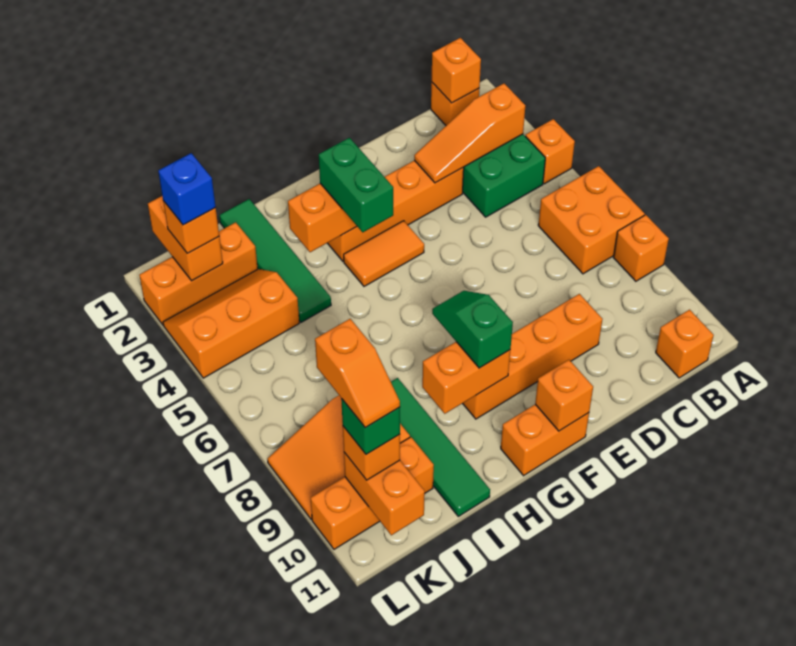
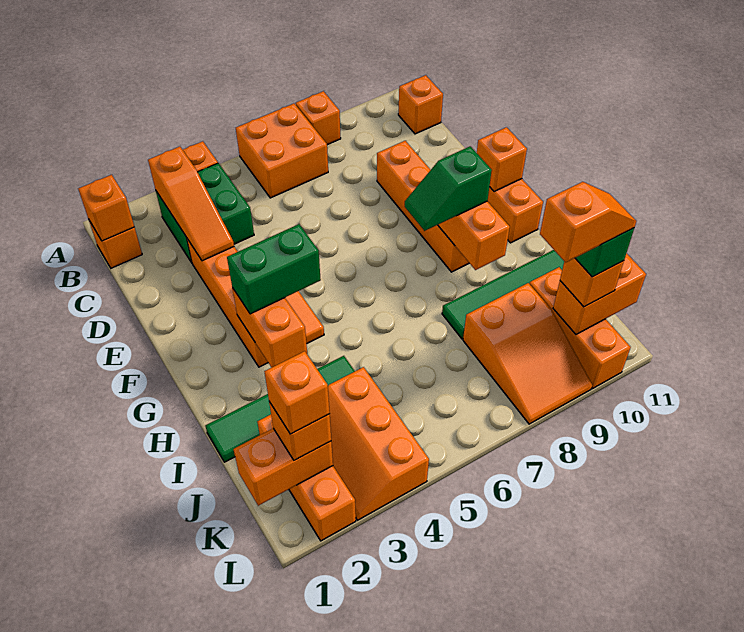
blue 1x1 brick [158,153,216,225] -> orange 1x1 brick [264,351,330,434]

